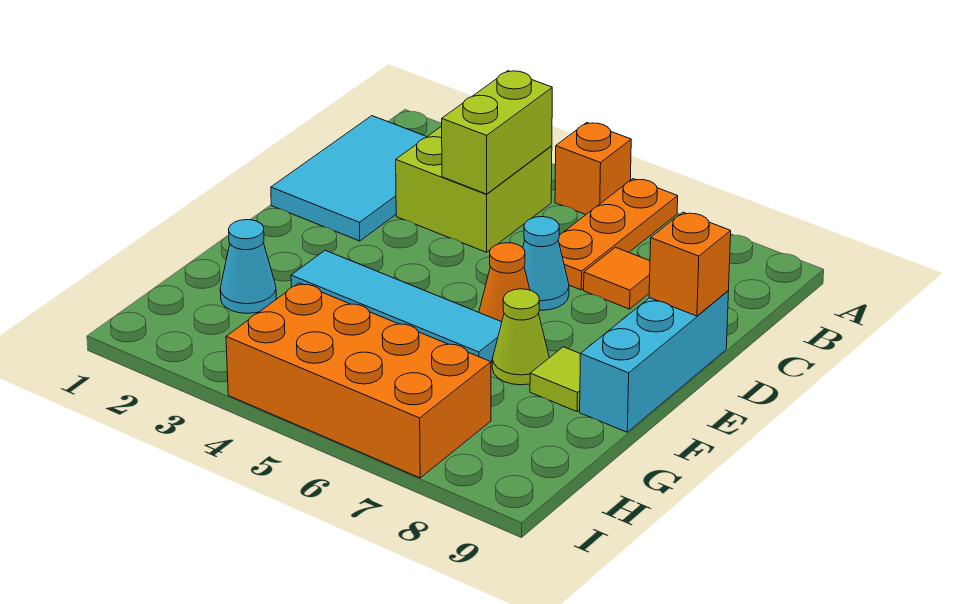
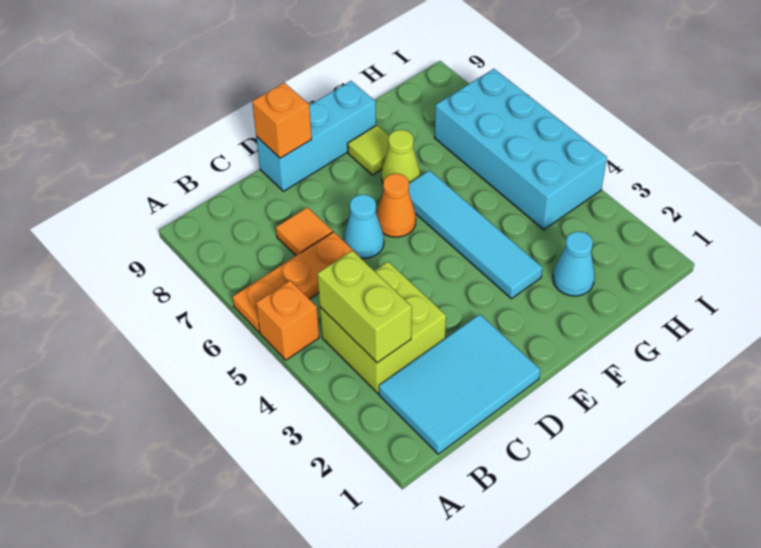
lime 1x2 brick [442,71,552,194] -> lime 1x2 brick turned to [317,251,412,363]
orange 2x4 brick [226,283,491,478] -> cyan 2x4 brick [435,69,607,230]

